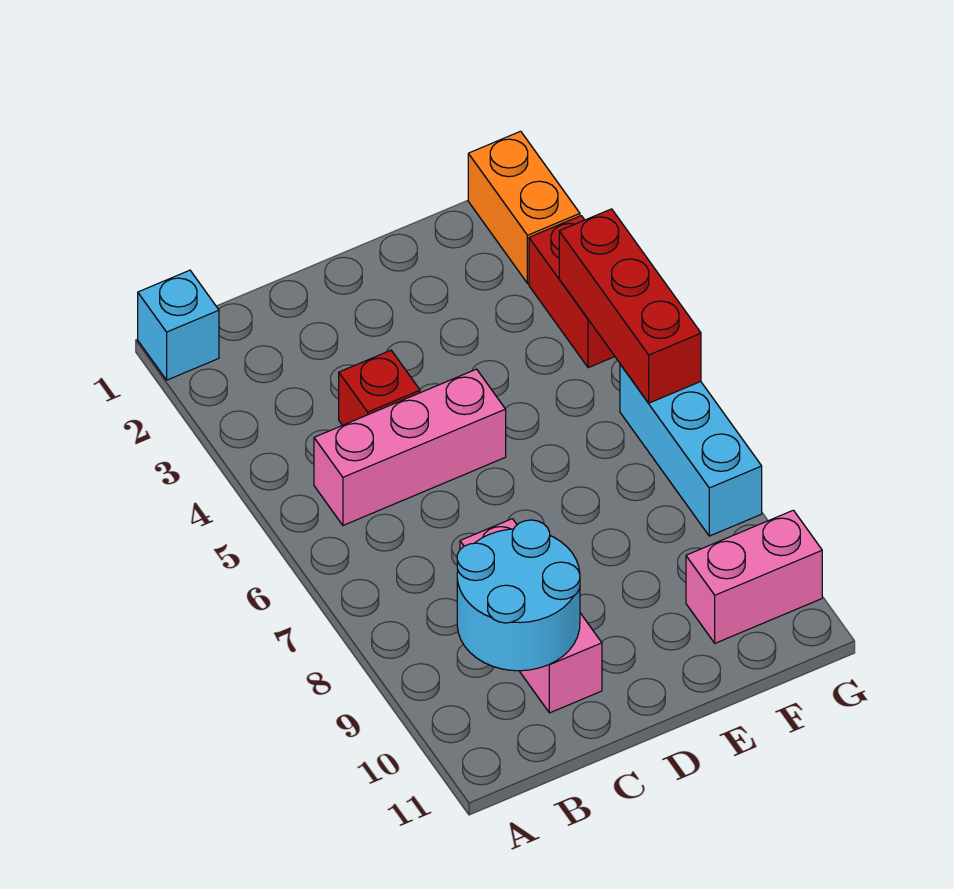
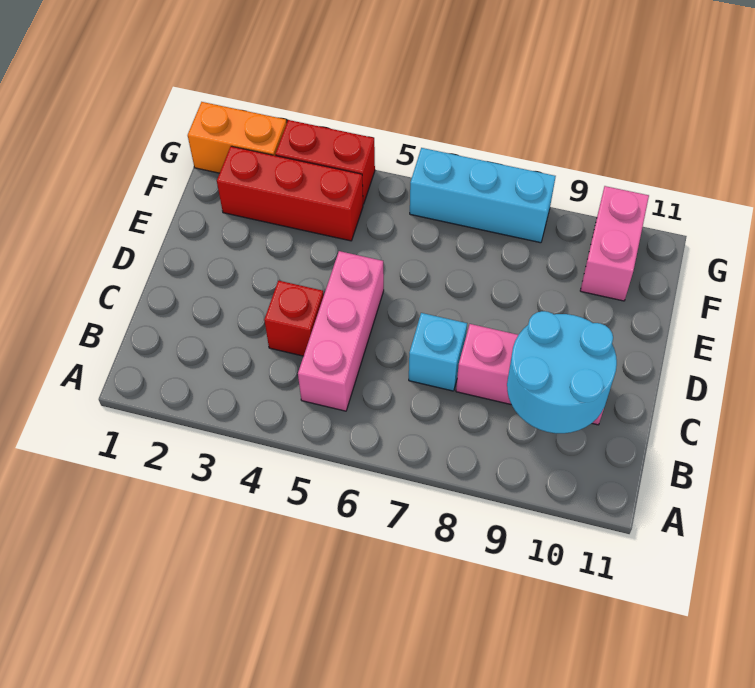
cyan 1x1 brick [138,270,219,380] -> cyan 1x1 brick moved to [409,313,467,391]
red 1x3 brick [559,209,701,403] -> red 1x3 brick moved to [217,146,363,241]

